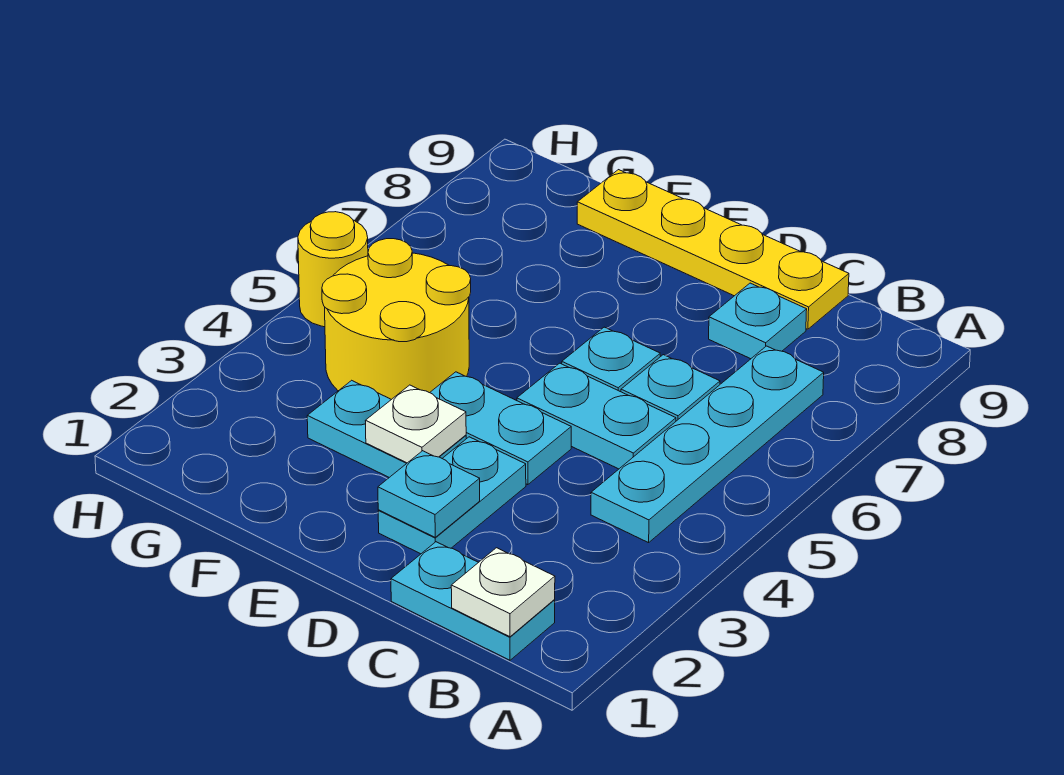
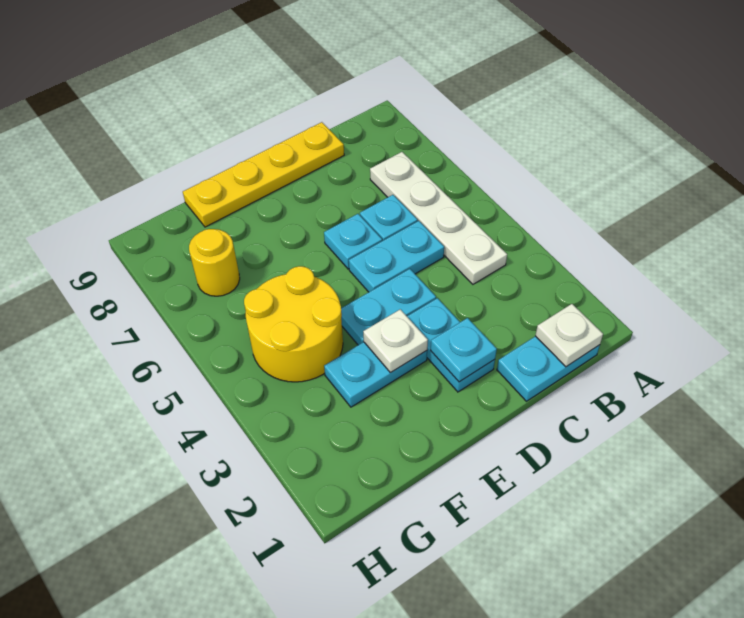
cyan 1x4 plate [591,346,824,543] -> white 1x4 plate [370,152,507,284]
cyan 1x1 plate [709,283,807,359] -> none
yellow 1x1 round brick [298,212,368,327] -> yellow 1x1 round brick moved to [189,229,240,296]

